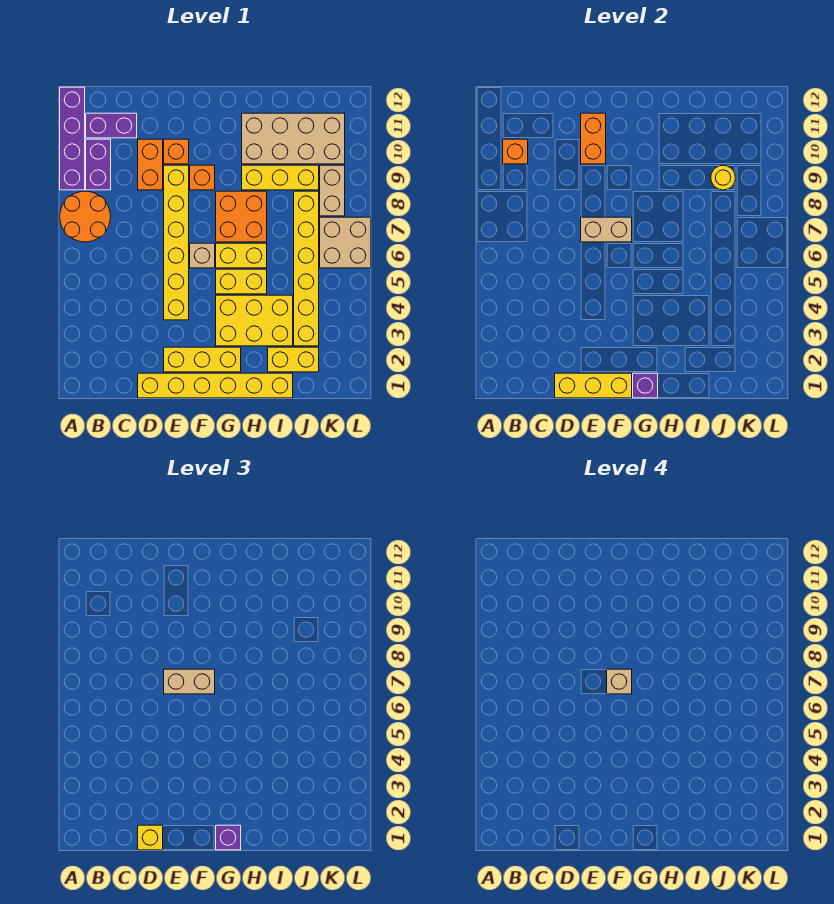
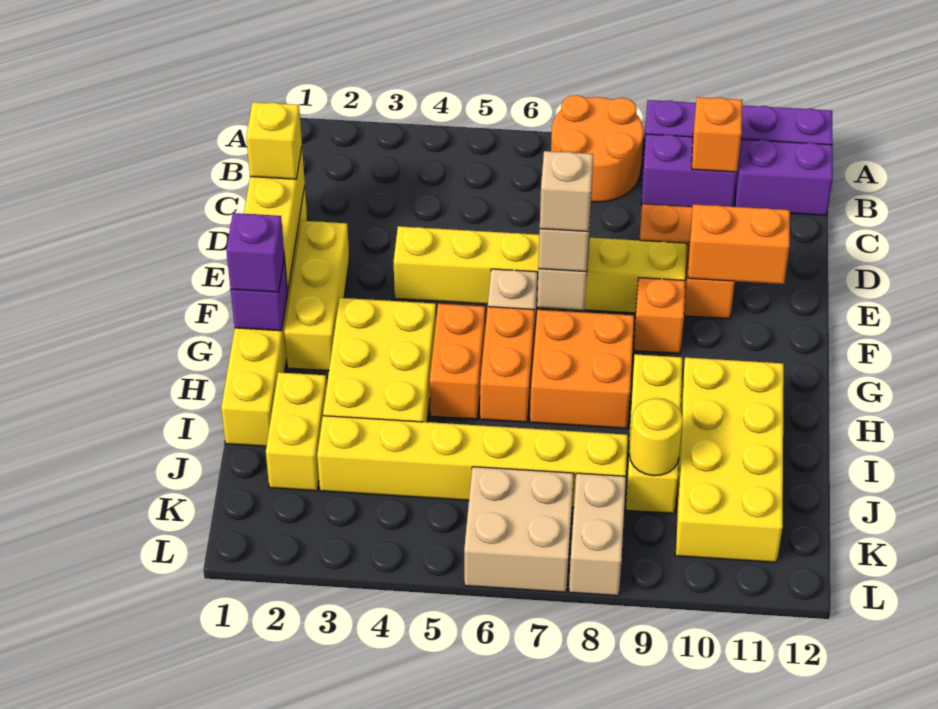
purple 1x2 brick [86,113,137,138] -> purple 1x2 brick turned to [735,139,833,216]
yellow 1x2 brick [216,269,267,294] -> orange 1x2 brick [430,304,485,419]
yellow 1x2 brick [216,243,267,268] -> orange 1x2 brick [480,307,535,422]
tan 2x4 brick [242,113,345,164] -> yellow 2x4 brick [675,357,784,562]
tan 1x2 brick [320,165,345,216] -> tan 1x2 brick turned to [569,473,626,596]

